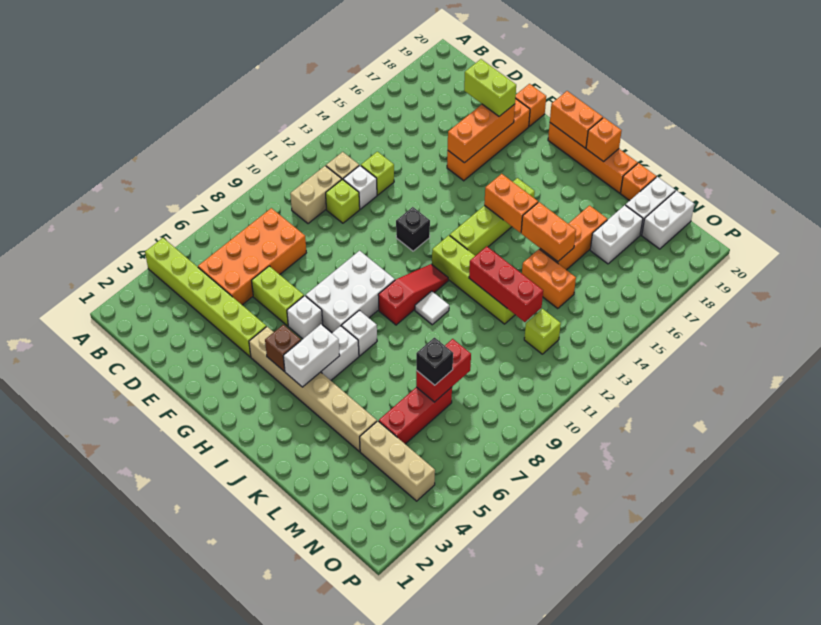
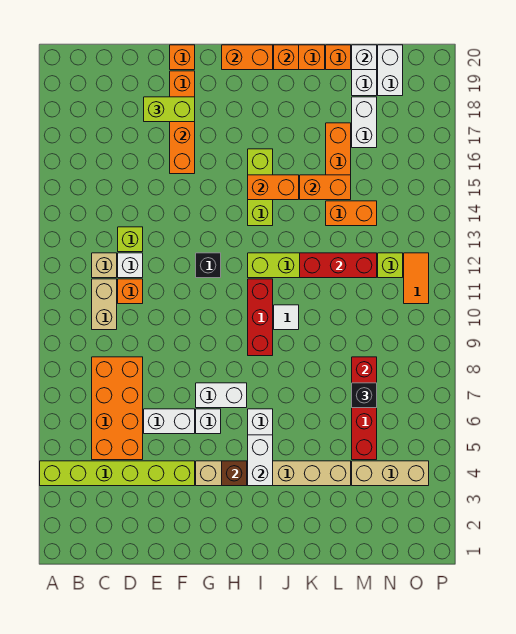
lime 1x1 brick [326,179,360,223] -> orange 1x1 brick [118,279,143,304]
lime 1x2 brick [252,266,304,326] -> white 1x2 brick [144,409,195,434]
white 2x3 brick [306,251,395,333] -> white 1x2 brick [196,383,247,408]
white 1x1 brick [342,310,377,356] -> white 1x1 brick moved to [352,45,377,70]
red 1x3 slope [378,264,448,325] -> red 1x3 brick [248,279,273,356]
lime 1x4 brick [450,178,535,256] -> lime 1x3 brick [248,149,273,226]
none -> orange 1x2 tile [404,253,429,304]

